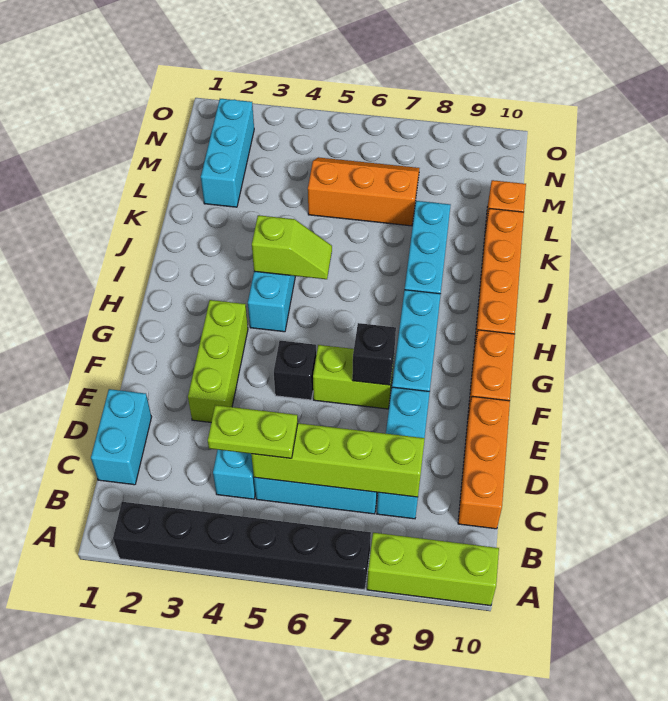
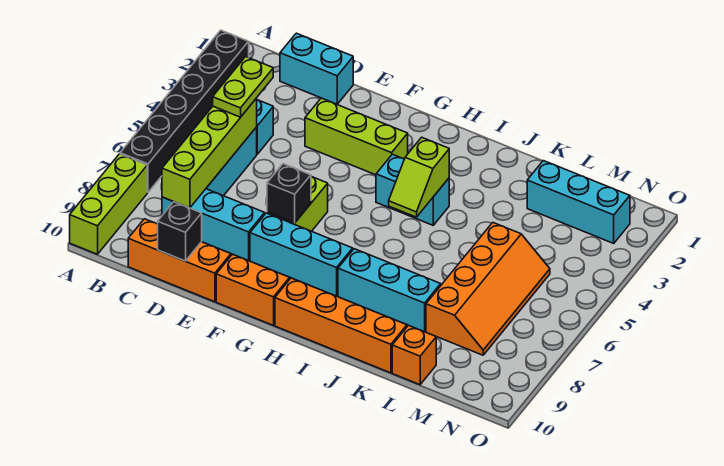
black 1x1 brick [274,341,316,400] -> black 1x1 brick moved to [158,202,202,261]
orange 2x3 slope [308,157,419,226] -> orange 2x4 slope [426,223,550,355]

